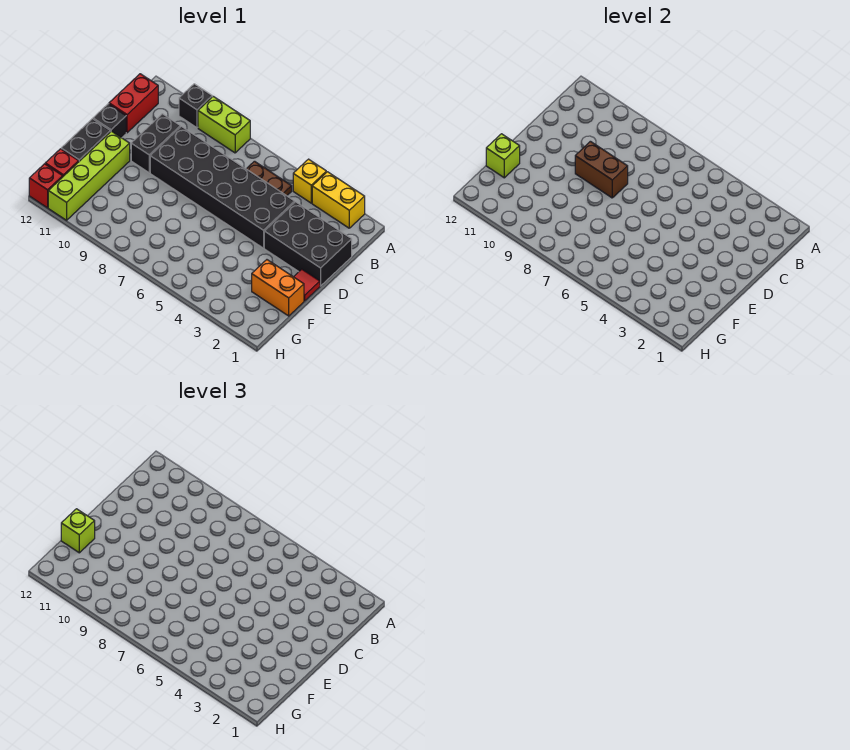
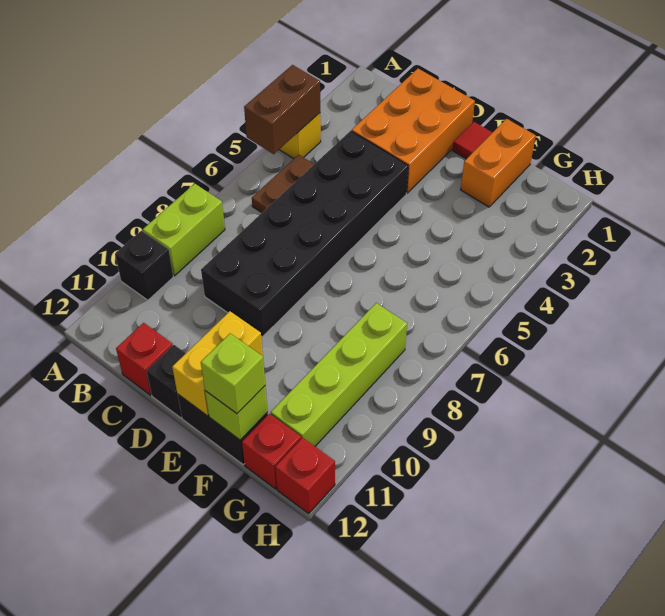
yellow 1x2 brick [312,172,365,228] -> yellow 1x2 brick moved to [172,311,263,416]
red 1x2 brick [109,74,158,133] -> red 1x1 brick [116,323,173,395]
black 2x3 brick [264,202,352,286] -> orange 2x3 brick [352,69,475,193]
black 1x2 brick [131,114,180,173] -> none
brown 1x2 brick [575,141,628,198] -> brown 1x2 brick moved to [244,65,320,154]
lime 1x4 brick [48,131,130,220] -> lime 1x4 brick turned to [271,303,407,446]

